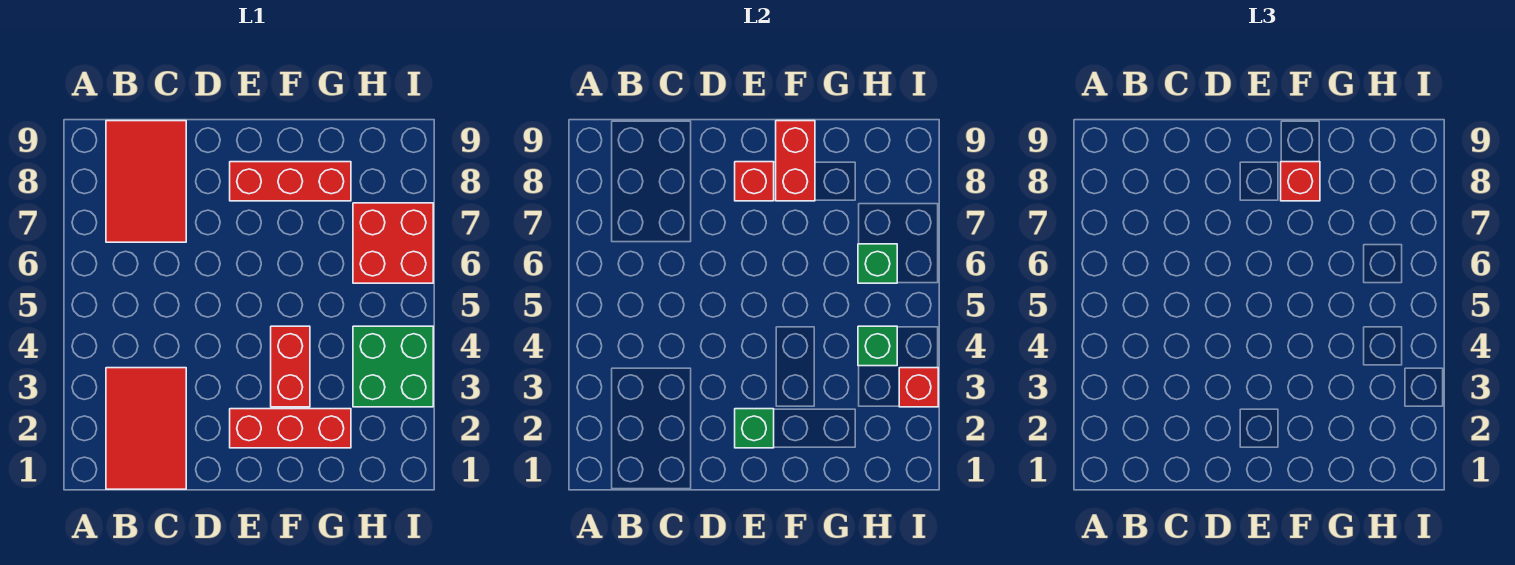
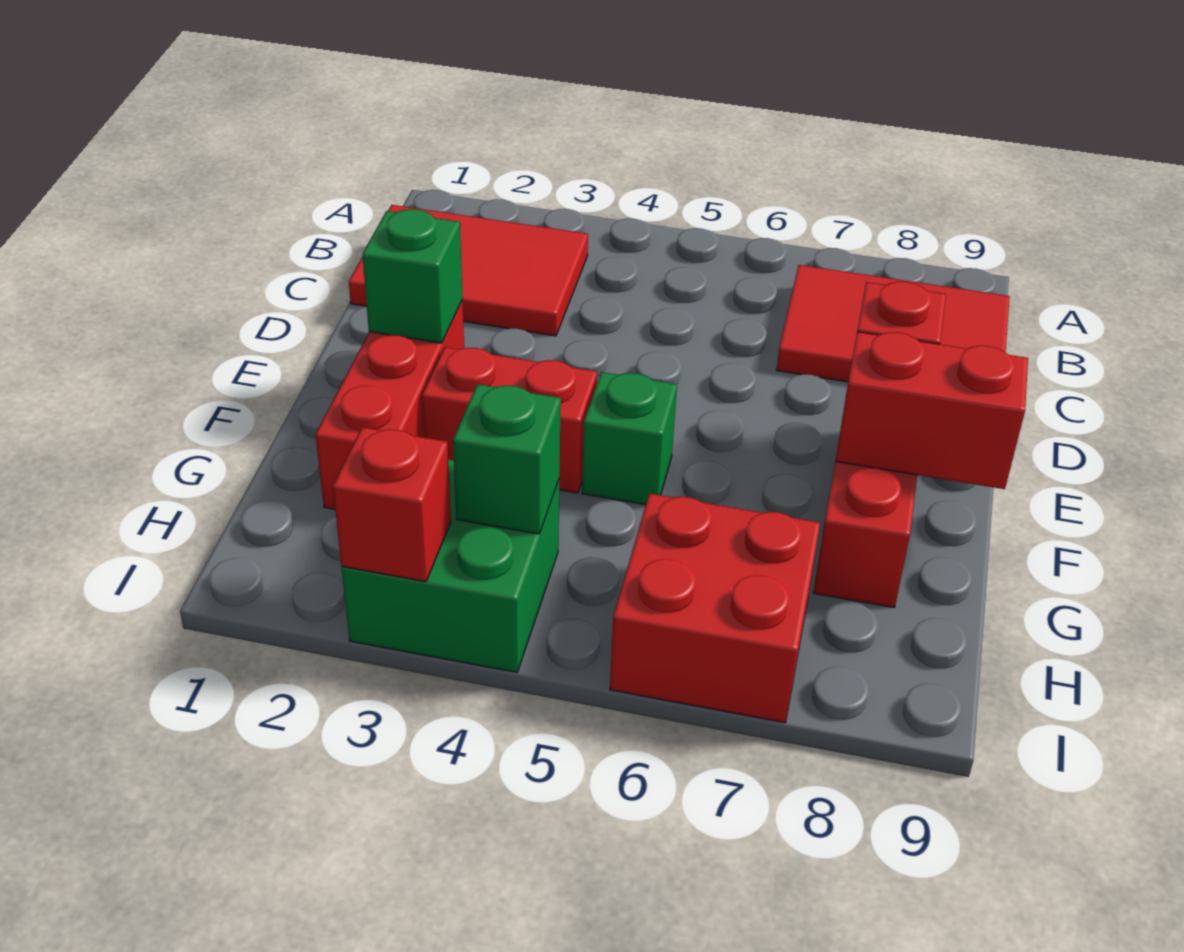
red 1x1 brick [1281,162,1320,201] -> none
green 1x1 brick [858,244,897,283] -> green 1x1 brick moved to [582,372,677,505]

